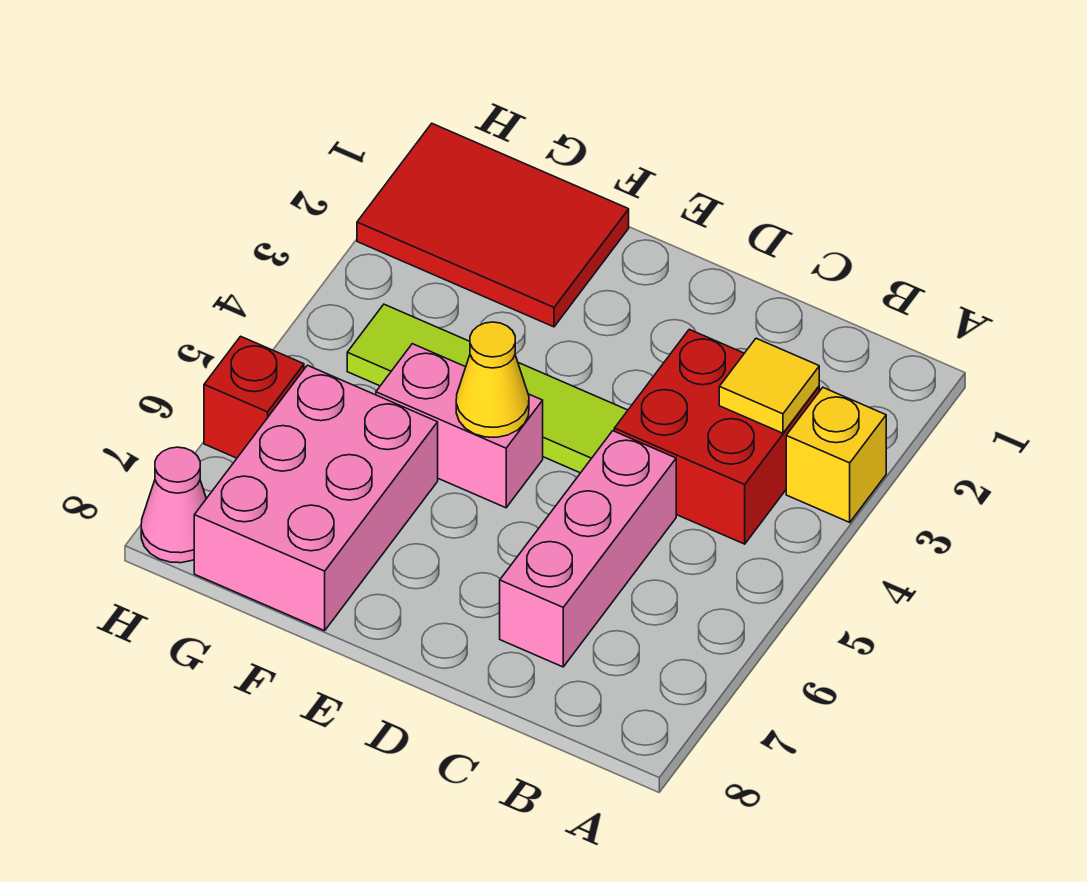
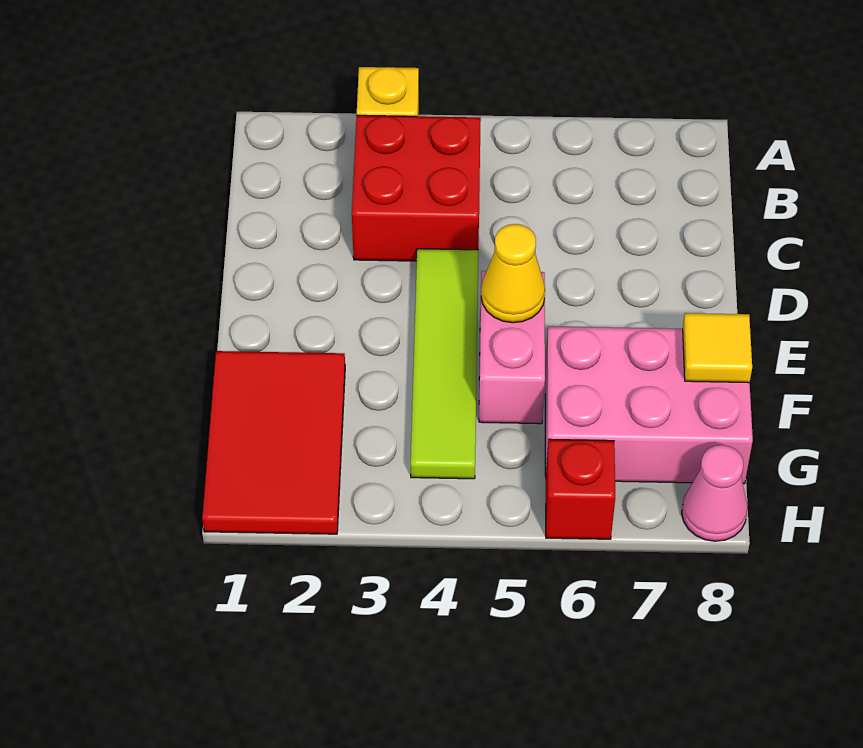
yellow 1x1 tile [719,338,819,433] -> yellow 1x1 tile moved to [683,313,752,383]
pink 1x3 brick [500,431,676,667] -> none

